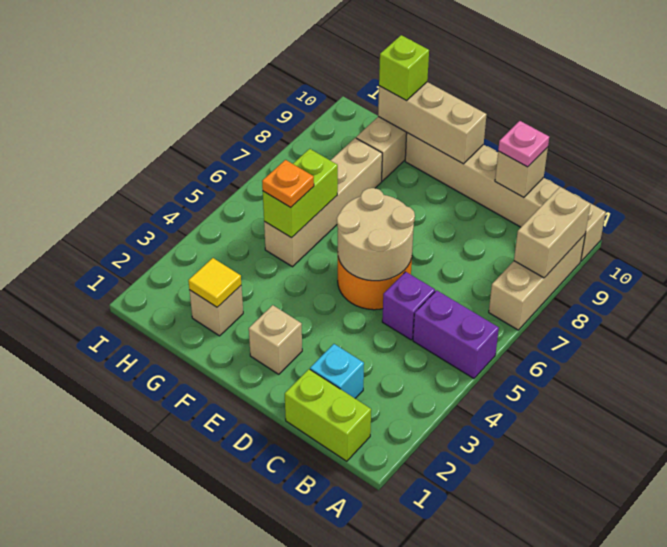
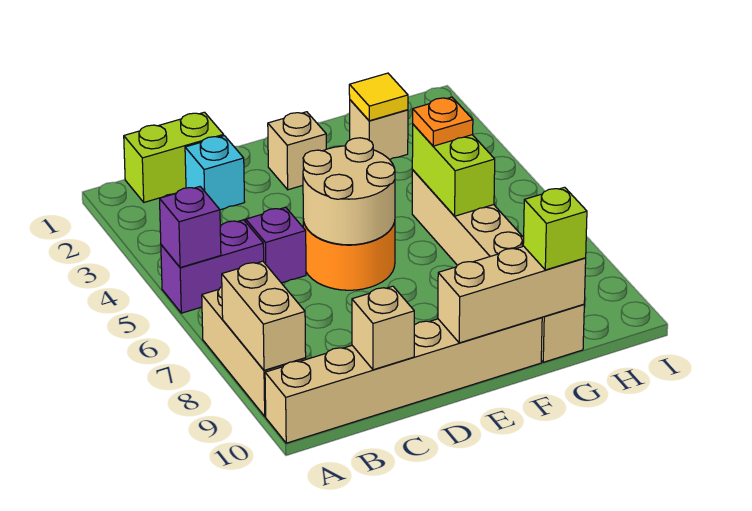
none -> purple 1x1 brick [160,187,221,268]
pink 1x1 plate [498,121,549,167] -> none

